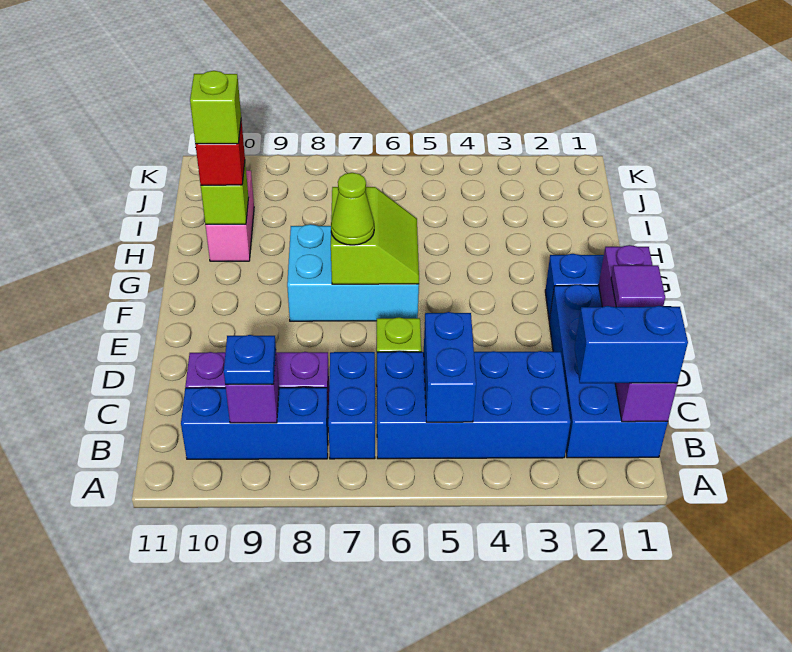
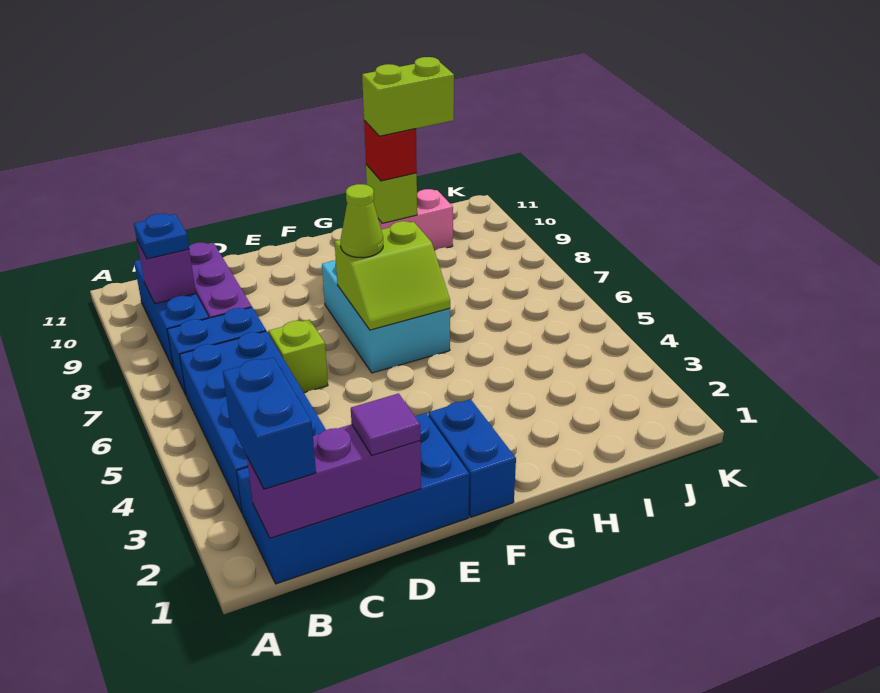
purple 1x4 brick [599,245,678,422] -> purple 1x3 brick [247,424,421,538]
blue 1x2 brick [424,312,476,422] -> none
lime 1x1 brick [190,71,241,144] -> lime 1x2 brick [362,57,454,136]

